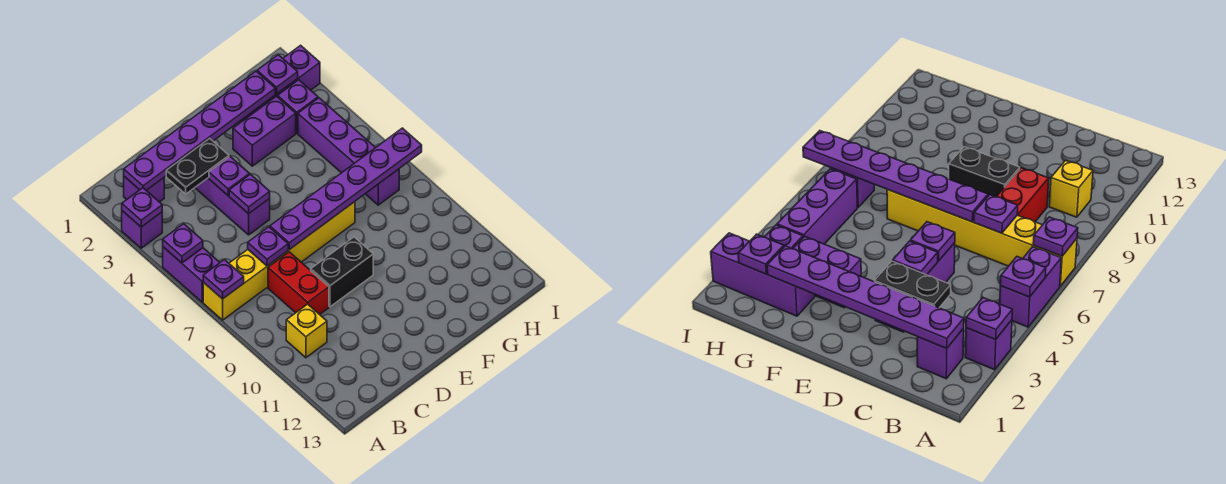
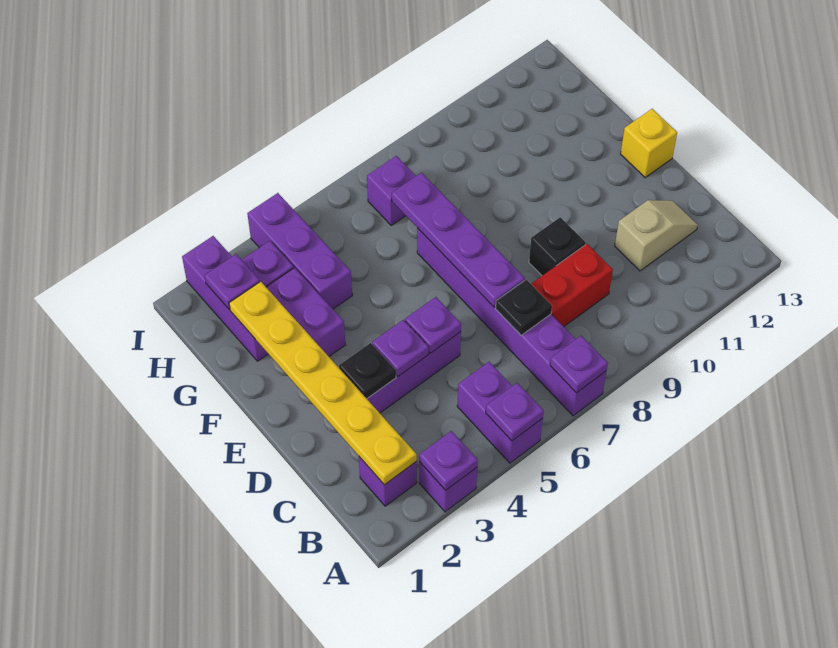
purple 1x2 brick [163,247,220,302] -> purple 1x2 brick turned to [457,362,543,463]
yellow 1x6 brick [203,202,355,320] -> purple 1x6 brick [417,228,606,416]
purple 1x6 plate [124,71,275,190] -> yellow 1x6 plate [229,282,417,485]
yellow 1x1 brick [286,304,327,358] -> yellow 1x1 brick moved to [621,109,677,178]
black 1x2 plate [166,138,229,194] -> black 1x1 plate [339,343,396,398]
purple 1x1 plate [248,227,288,266] -> black 1x1 plate [496,280,552,335]
none -> tan 1x2 slope [615,200,698,271]
purple 1x6 plate [270,128,422,250] -> purple 1x4 plate [392,173,525,307]
black 1x2 brick [311,237,373,307] -> black 1x1 brick [529,217,586,276]
purple 1x3 brick [298,98,375,173] -> purple 1x3 brick turned to [247,193,352,309]

